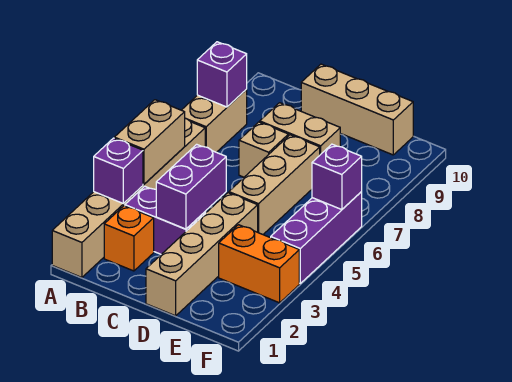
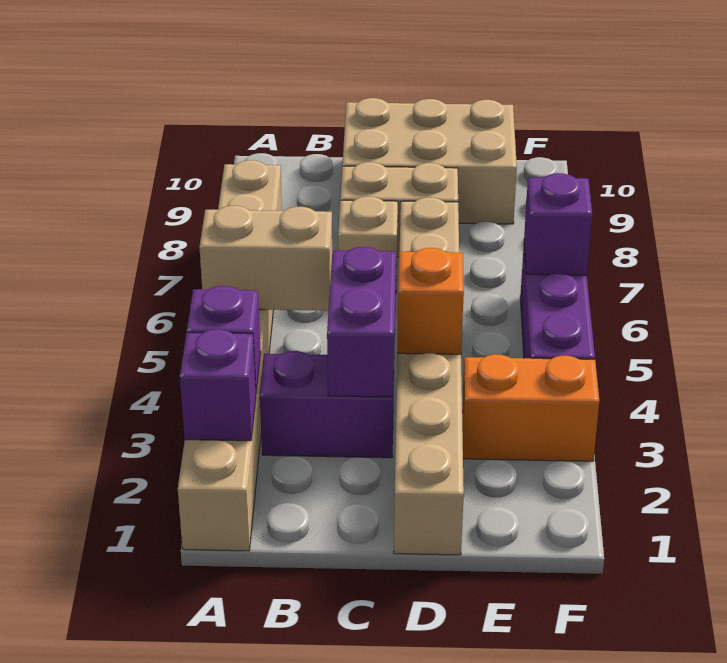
tan 1x2 brick [114,100,185,184] -> tan 1x2 brick turned to [199,206,332,311]
purple 1x1 brick [197,42,247,107] -> purple 1x1 brick moved to [180,329,256,441]
orange 1x1 brick [104,206,154,271] -> orange 1x1 brick moved to [398,248,464,354]
tan 1x3 brick [301,64,413,155] -> tan 2x3 brick [342,98,517,224]

